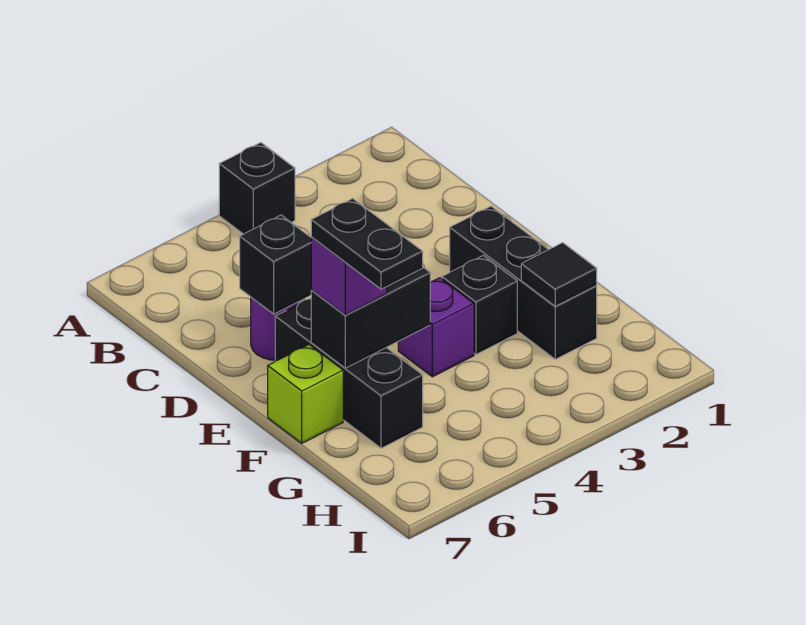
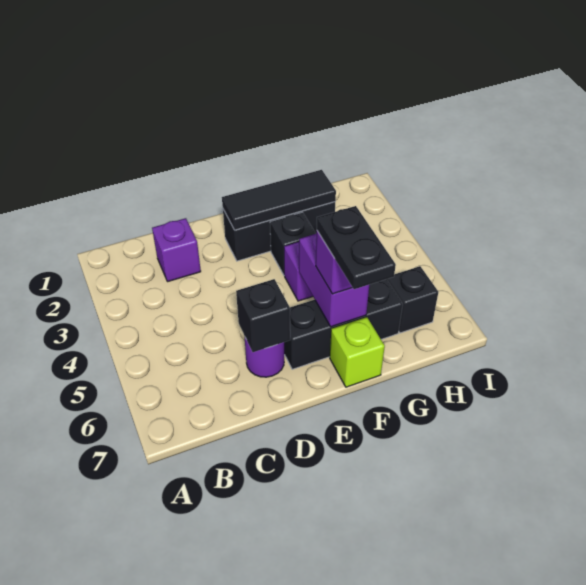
black 1x1 brick [219,143,295,234] -> black 1x1 brick moved to [387,266,438,333]
none -> purple 1x1 brick [152,218,201,282]
black 1x2 brick [311,267,430,368] -> purple 1x2 brick [299,234,369,327]
black 1x2 plate [311,198,423,289] -> black 1x2 plate turned to [317,206,396,289]
black 1x1 tile [521,243,597,306] -> black 1x3 tile [222,170,336,230]

